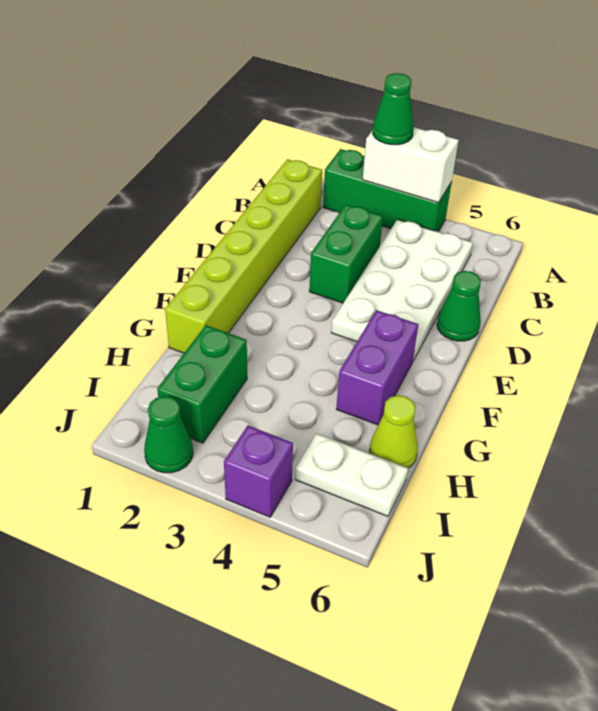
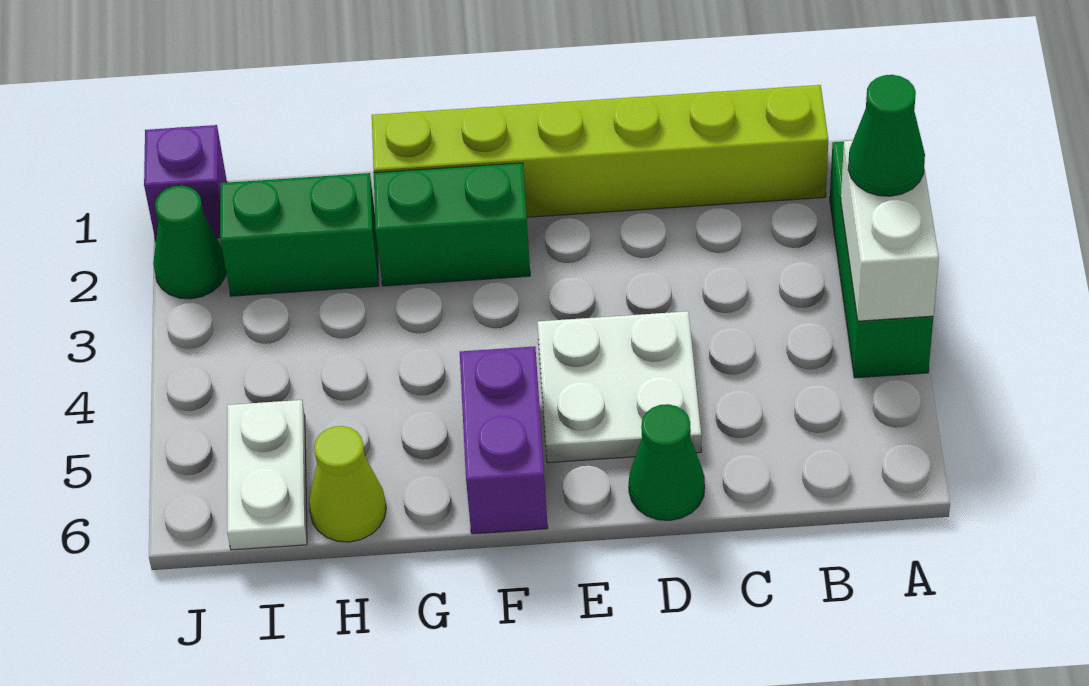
white 2x4 plate [331,219,473,361] -> white 2x2 plate [537,311,701,463]
green 1x2 brick [309,205,383,303] -> green 1x2 brick moved to [374,163,530,286]
purple 1x2 brick [336,310,418,425] -> purple 1x2 brick turned to [460,346,548,534]
purple 1x1 brick [224,426,293,517] -> purple 1x1 brick moved to [144,125,227,241]

